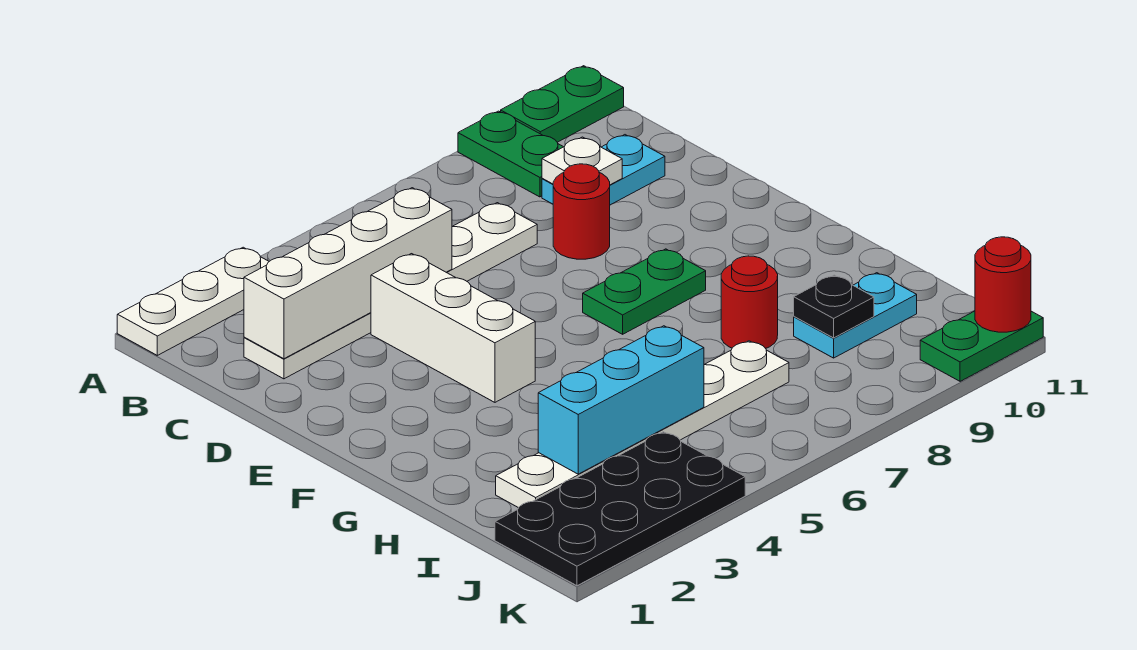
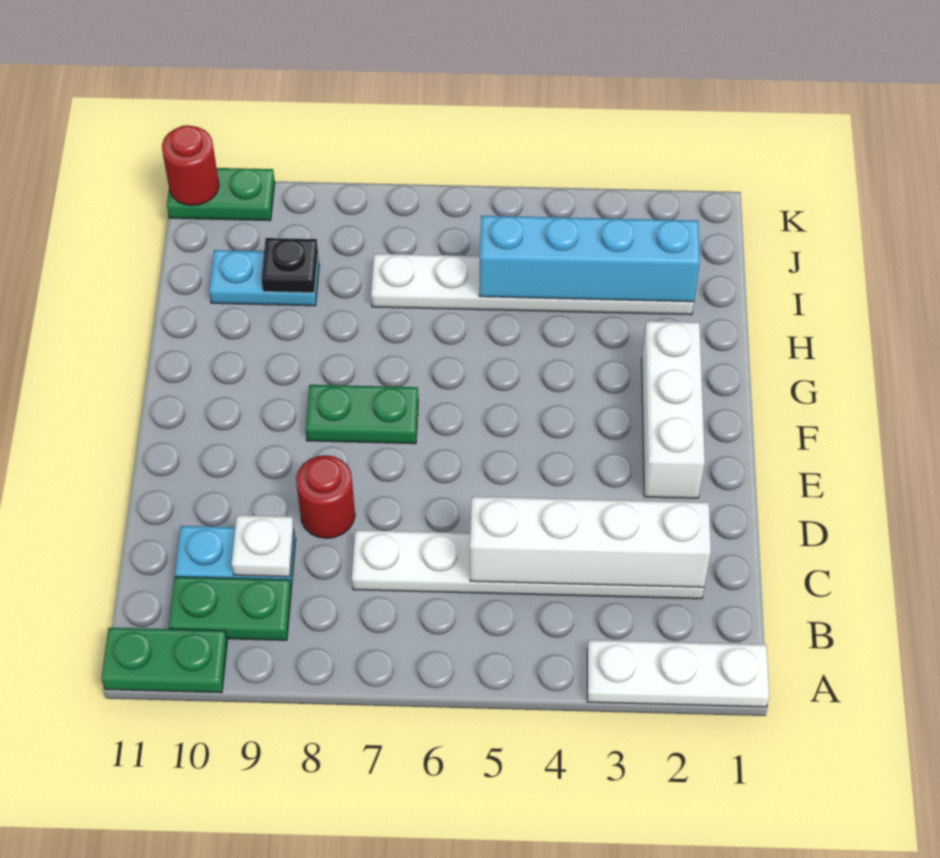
green 1x2 plate [458,111,563,197] -> green 1x2 plate turned to [169,577,291,640]
white 1x3 brick [371,254,535,402] -> white 1x3 brick moved to [642,321,705,498]
red 1x1 round brick [721,256,778,348] -> none
cyan 1x3 brick [538,326,704,474] -> cyan 1x4 brick [479,216,700,302]
black 2x4 plate [495,432,745,586] -> none

